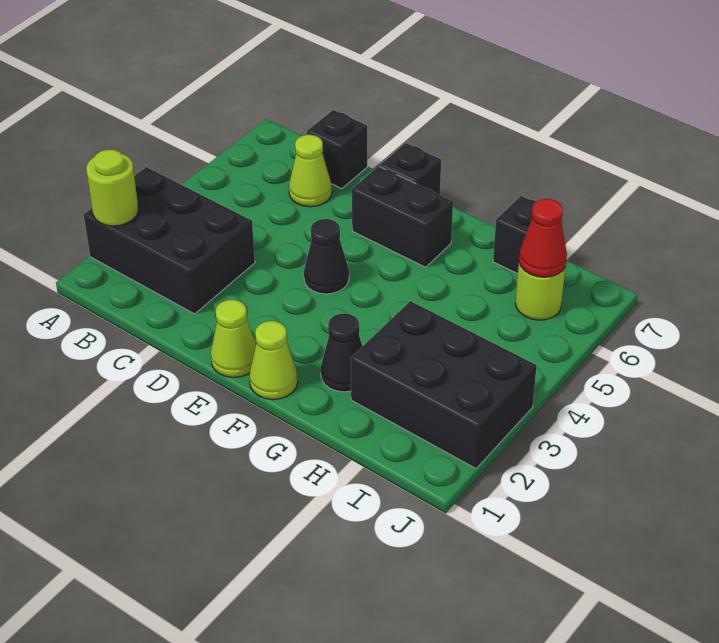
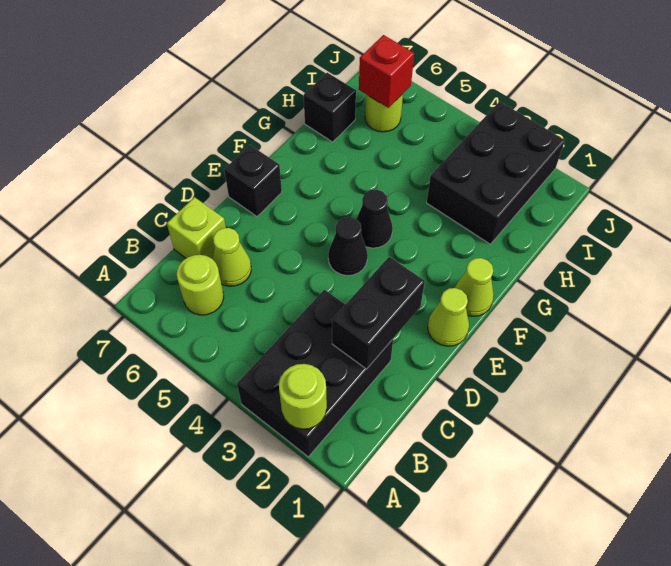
none -> lime 1x1 round brick [177,255,224,315]
black 1x1 brick [307,110,367,189] -> lime 1x1 brick [167,197,226,259]
black 1x2 brick [352,166,453,267] -> black 1x2 brick moved to [332,257,425,369]
black 1x1 cone [320,313,362,392] -> black 1x1 cone moved to [357,189,393,248]
red 1x1 cone [519,199,567,277] -> red 1x1 brick [359,35,414,108]

